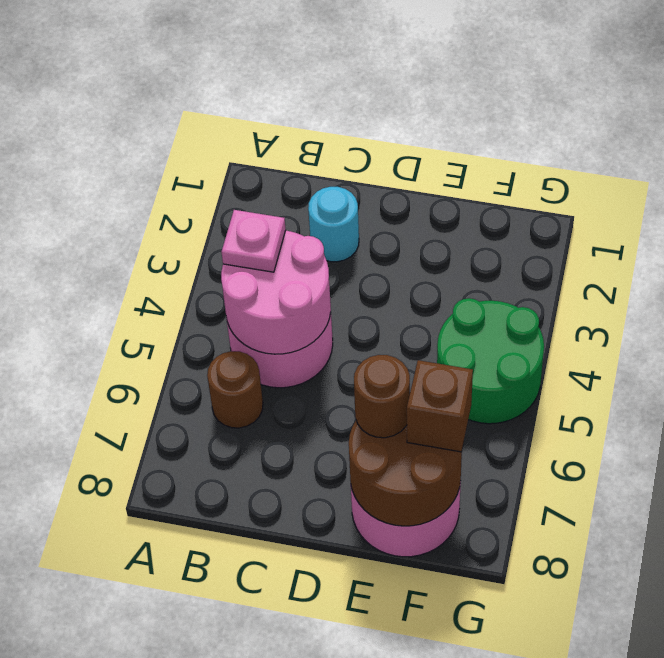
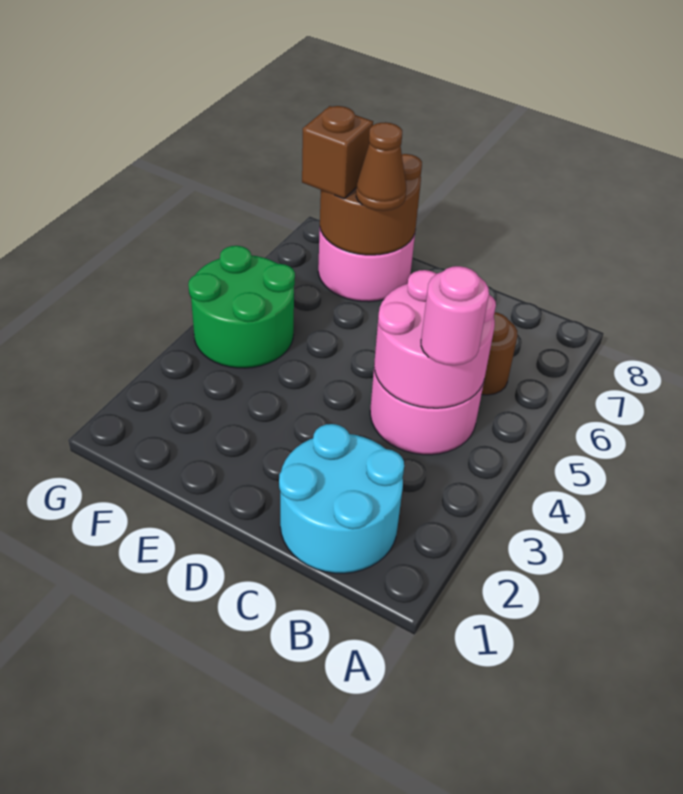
pink 1x1 plate [221,210,286,272] -> pink 1x1 round brick [421,266,489,365]
cyan 1x1 round brick [308,187,359,262] -> cyan 2x2 round brick [279,424,404,573]
brown 1x1 round brick [354,355,410,438] -> brown 1x1 cone [356,122,406,211]

